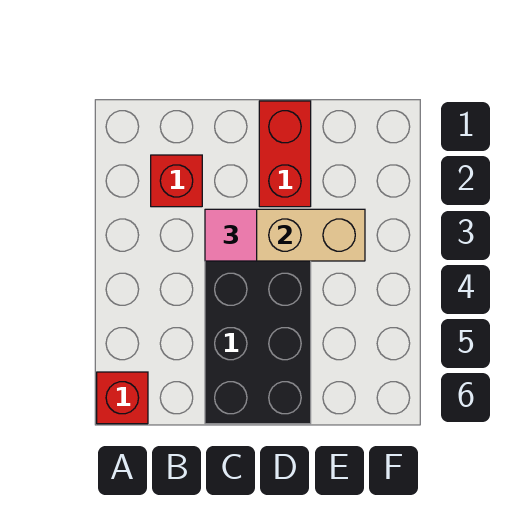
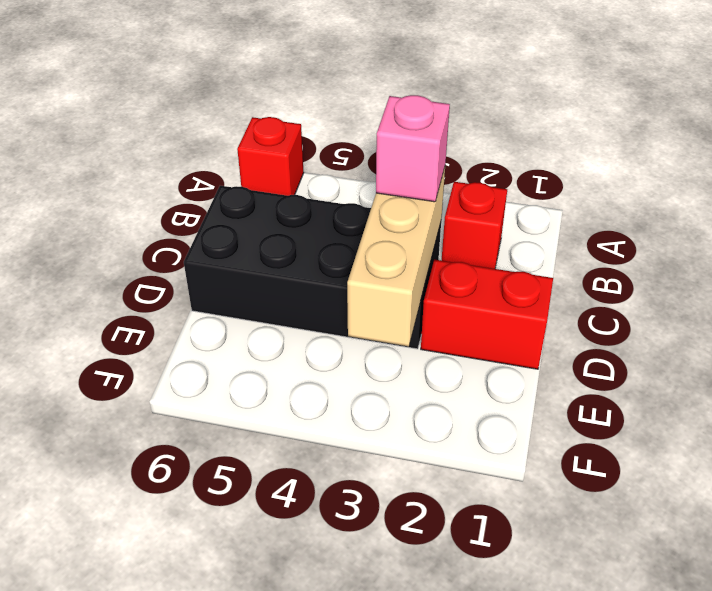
pink 1x1 tile [205,209,257,261] -> pink 1x1 brick [376,95,450,202]

